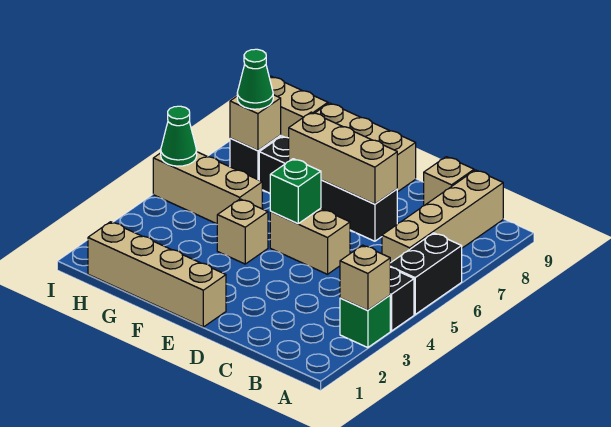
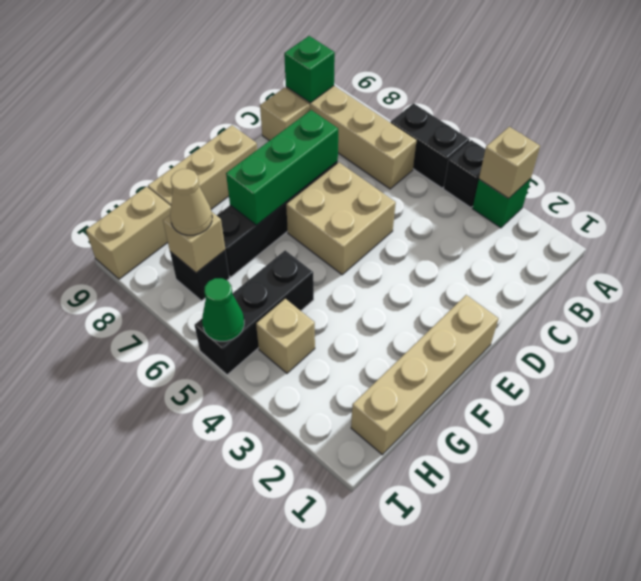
tan 1x2 brick [270,208,350,274] -> tan 2x2 brick [286,163,396,275]
tan 1x3 brick [289,112,397,204] -> green 1x3 brick [226,110,338,225]
green 1x1 brick [270,159,321,224] -> green 1x1 brick moved to [284,36,335,103]
tan 1x1 brick [217,199,268,264] -> tan 1x1 brick moved to [256,299,315,373]
tan 1x3 brick [153,152,262,224] -> black 1x3 brick [195,250,314,375]
green 1x1 cone [237,49,273,109] -> tan 1x1 cone [170,169,212,235]

